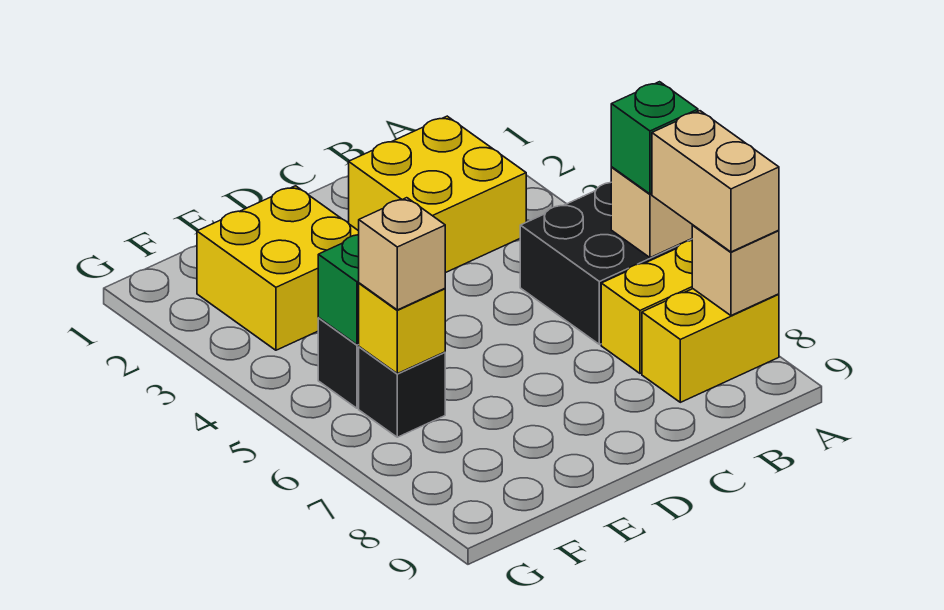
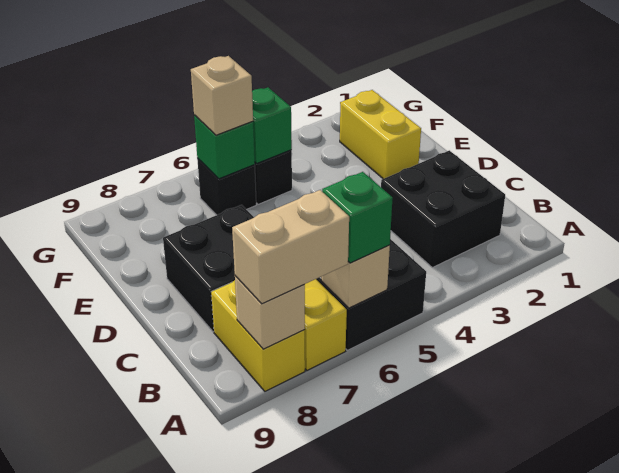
yellow 2x2 brick [349,116,526,273] -> black 2x2 brick [381,150,505,268]
none -> black 2x2 brick [163,205,254,332]
yellow 2x2 brick [197,186,359,350] -> yellow 1x2 brick [340,90,421,179]
yellow 1x1 brick [359,283,445,374] -> green 1x1 brick [194,115,255,179]

